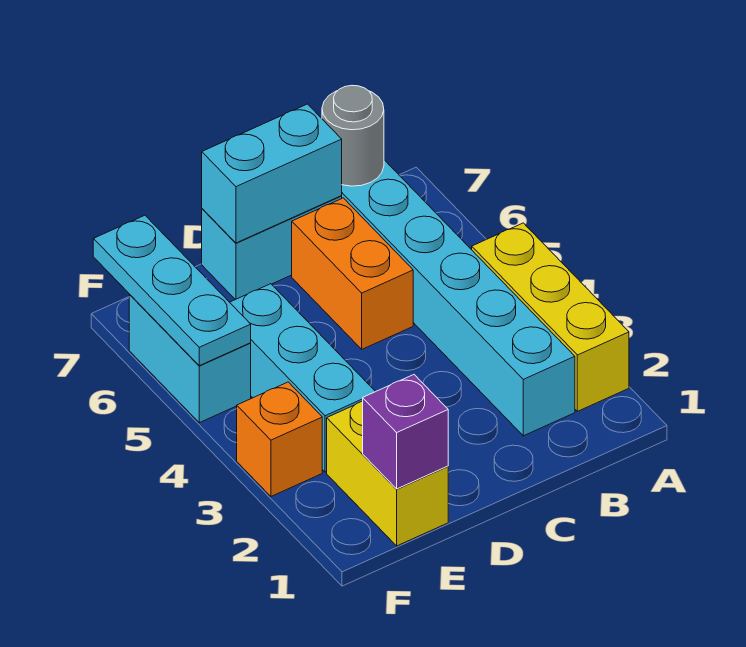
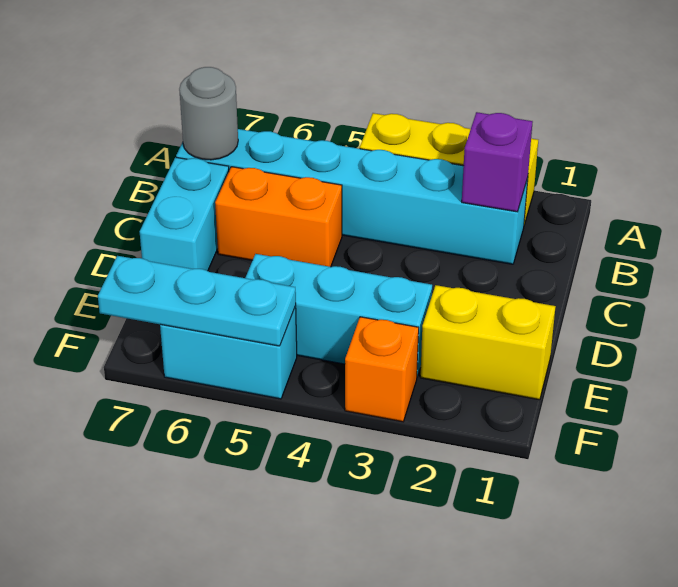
cyan 1x2 brick [202,104,342,243] -> none
purple 1x1 brick [363,375,448,489] -> purple 1x1 brick moved to [462,112,533,212]

